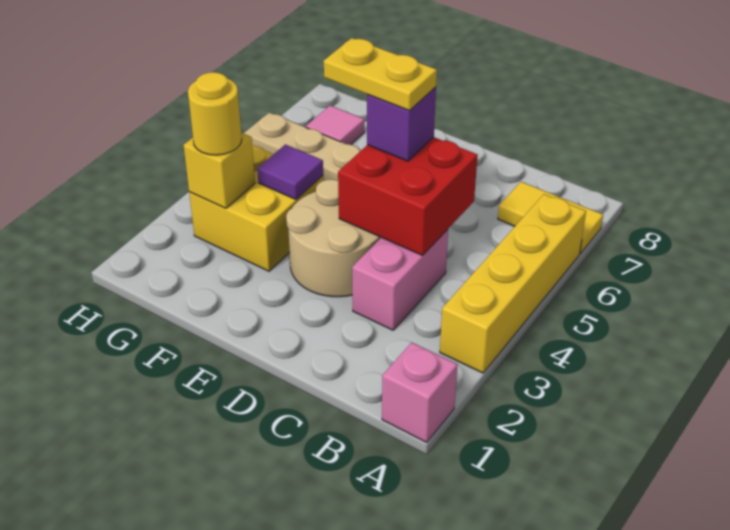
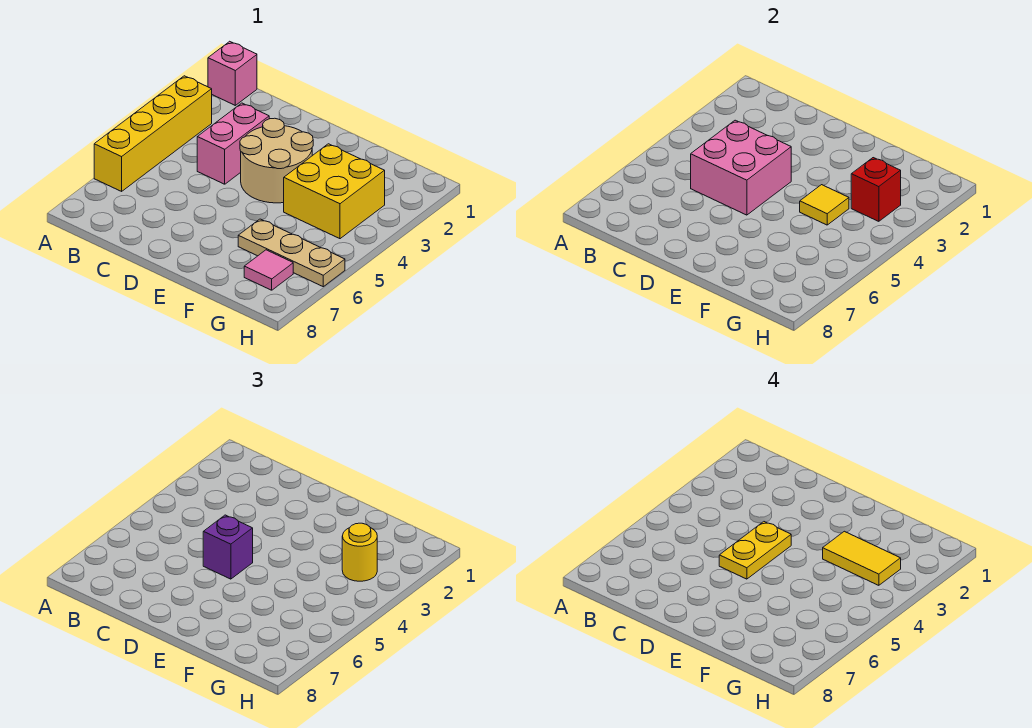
yellow 1x2 tile [498,182,603,254] -> yellow 1x2 tile moved to [823,531,901,585]
red 2x2 brick [338,137,478,255] -> pink 2x2 brick [691,120,791,215]
yellow 1x2 plate [324,38,437,110] -> yellow 1x2 plate turned to [719,522,791,579]
purple 1x1 tile [257,144,323,200] -> yellow 1x1 tile [800,185,849,225]
yellow 1x1 brick [184,133,255,208] -> red 1x1 brick [851,158,901,221]

